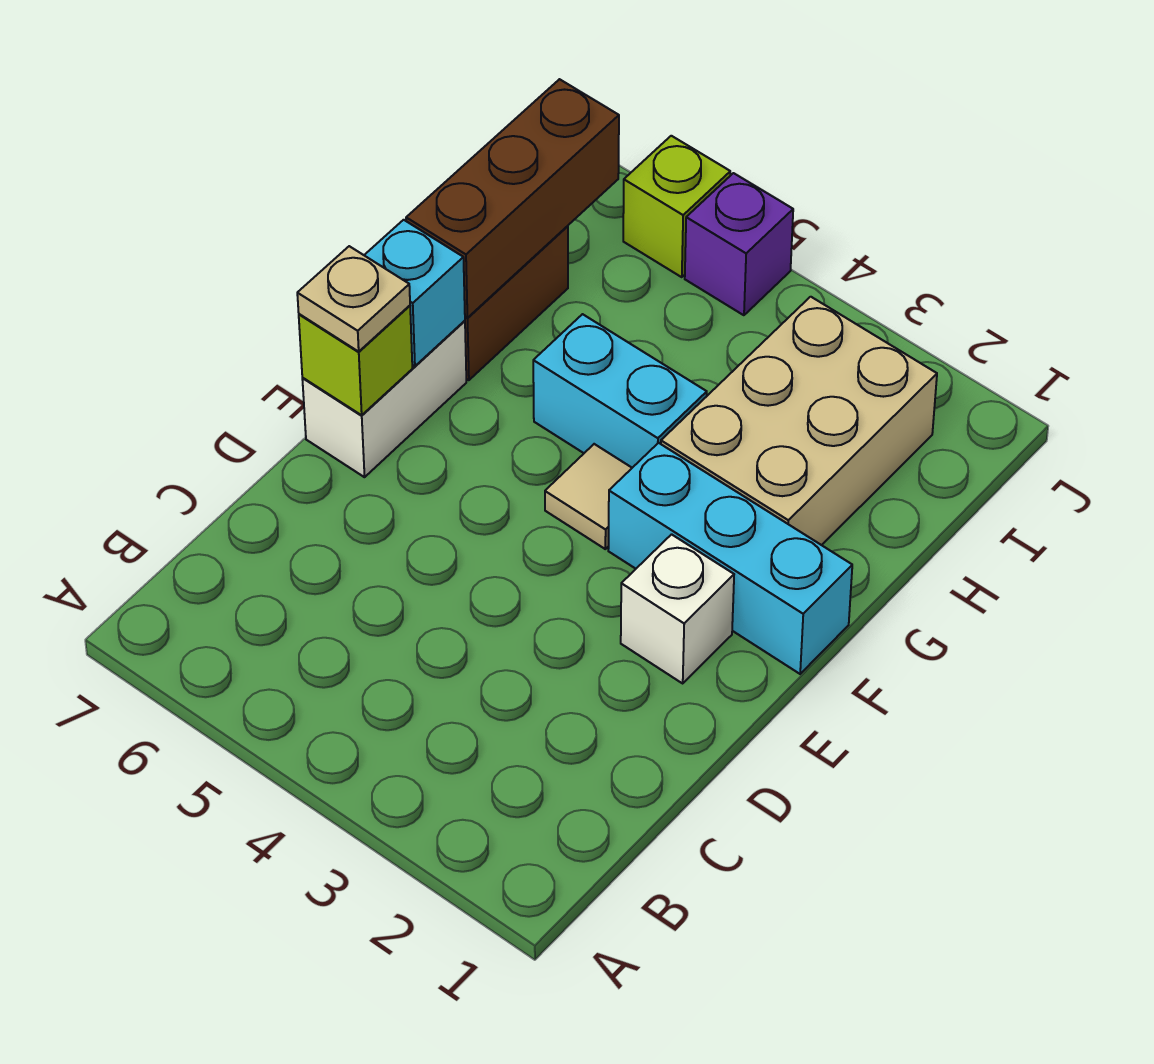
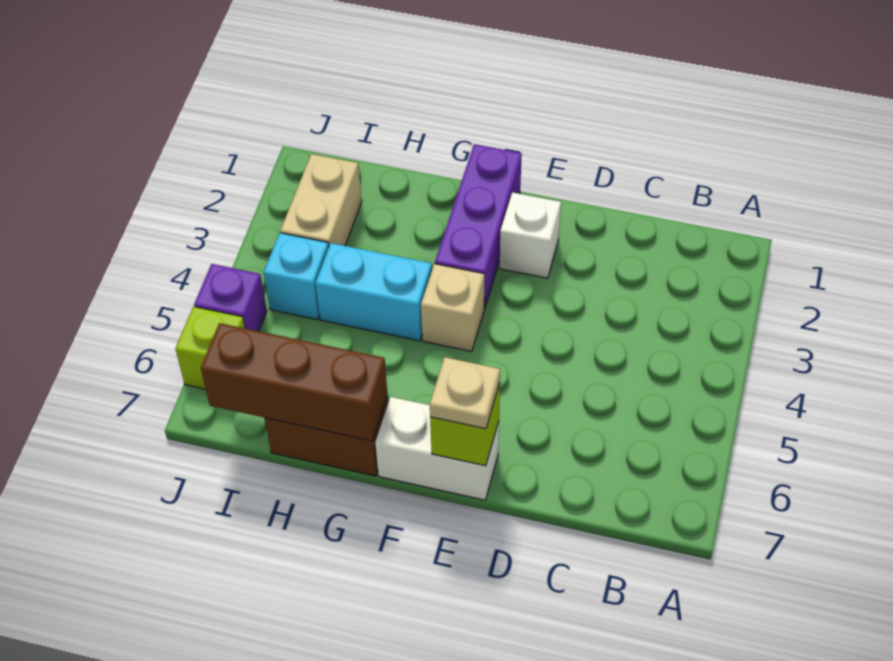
cyan 1x3 brick [608,443,852,674] -> purple 1x3 brick [435,144,522,309]
tan 1x1 tile [545,444,632,549] -> tan 1x1 brick [421,264,484,352]
cyan 1x1 brick [364,220,465,366] -> cyan 1x1 brick moved to [264,233,329,320]
tan 2x3 brick [661,297,937,545] -> tan 1x2 brick [280,154,362,246]
cyan 1x2 brick [533,314,707,468] -> cyan 1x2 brick turned to [316,243,432,341]

